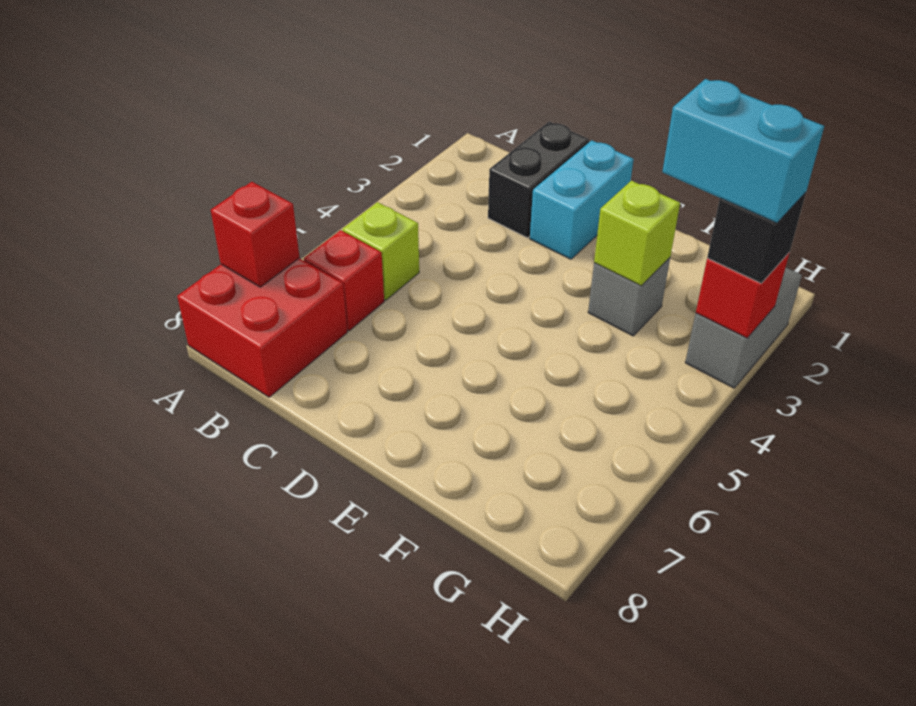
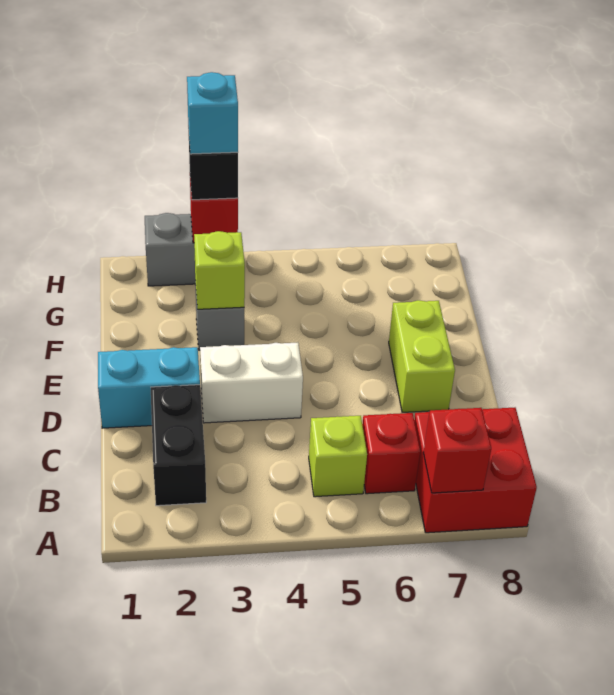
black 1x2 brick [488,122,589,238] -> black 1x2 brick turned to [151,385,206,506]
none -> white 1x2 brick [200,343,303,423]
none -> lime 1x2 brick [389,300,455,412]
cyan 1x2 brick [662,79,824,223] -> cyan 1x1 brick [187,72,238,154]

